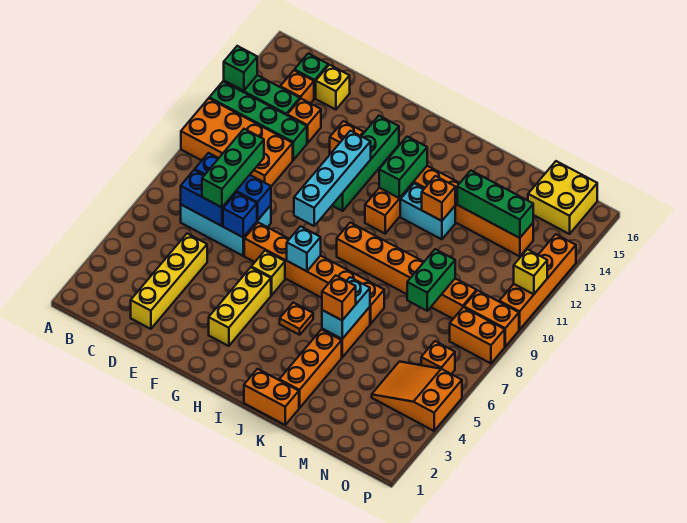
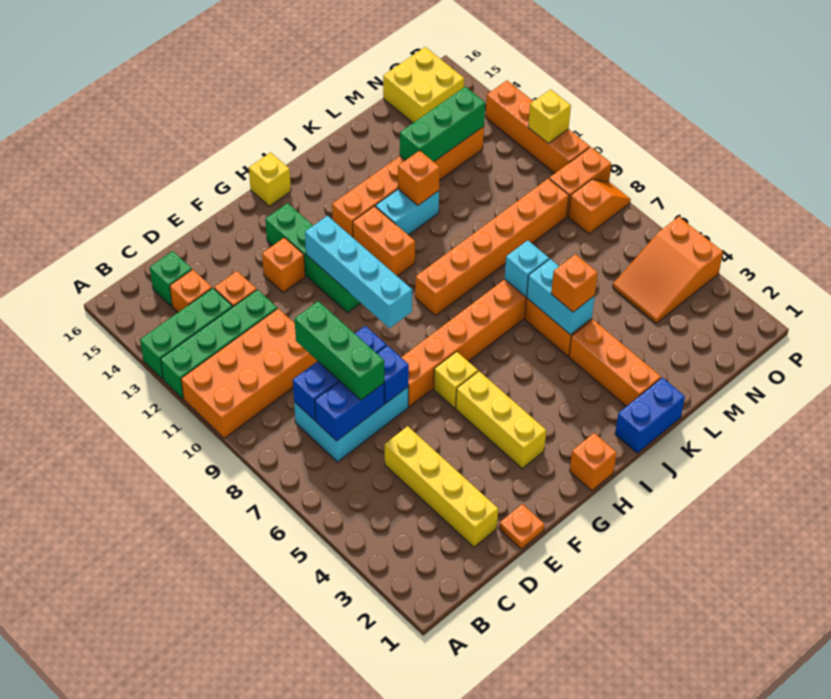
green 1x1 brick [224,46,257,91] -> none
yellow 1x1 brick [316,65,350,110] -> yellow 1x1 brick moved to [249,152,291,206]
cyan 1x1 brick [287,226,321,271] -> cyan 1x1 brick moved to [505,240,549,296]
orange 1x1 plate [280,302,313,335] -> orange 1x1 plate moved to [499,504,545,549]
green 1x2 brick [379,137,427,198] -> none
orange 1x2 brick [244,369,299,425] -> blue 1x2 brick [615,378,685,453]
green 1x2 brick [407,249,455,311] -> none
orange 1x1 brick [421,341,455,374] -> orange 1x1 brick moved to [570,433,617,491]
orange 1x2 brick [450,307,505,363] -> orange 1x2 slope [569,180,631,234]

